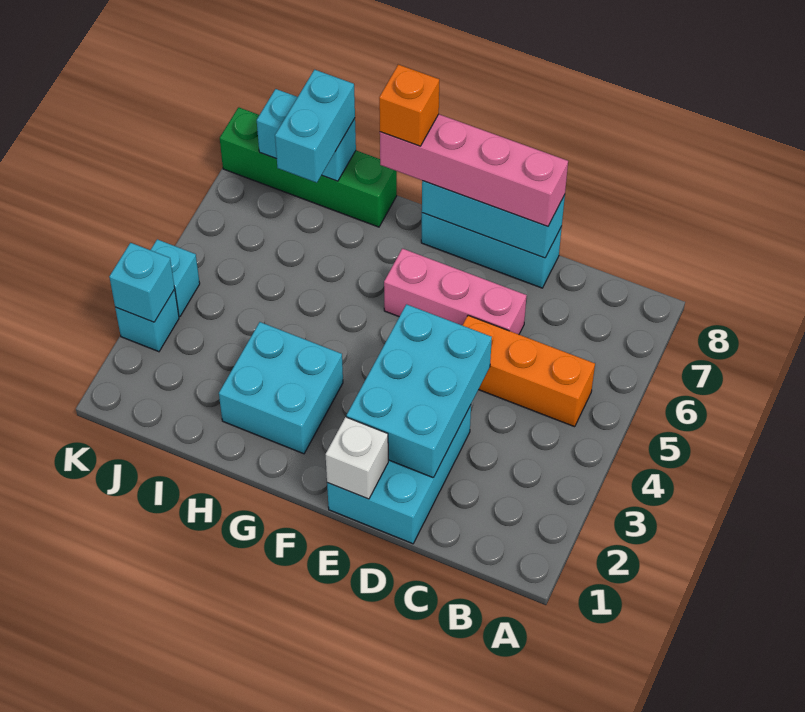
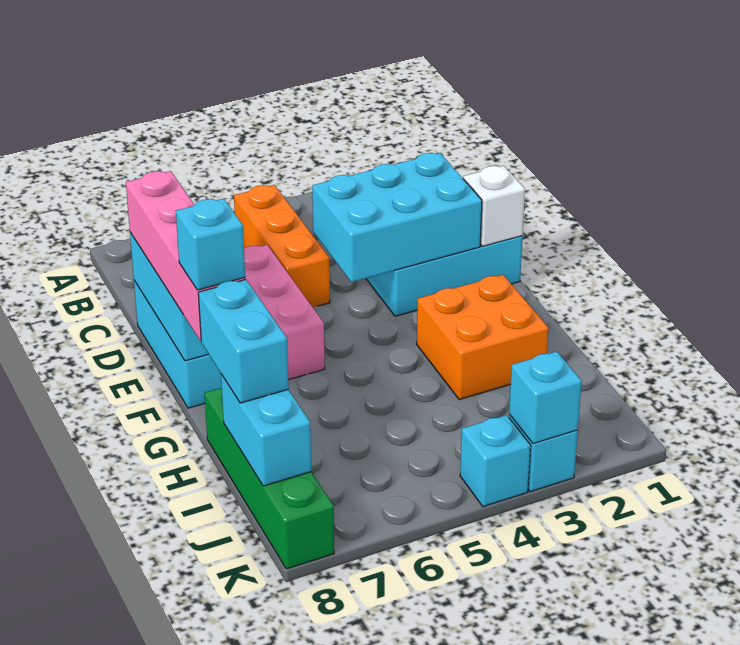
cyan 2x2 brick [219,322,343,454] -> orange 2x2 brick [417,275,549,400]
orange 1x1 brick [379,65,439,146] -> cyan 1x1 brick [176,198,245,290]
cyan 1x2 brick [275,70,355,183] -> cyan 1x2 brick turned to [198,279,289,403]

